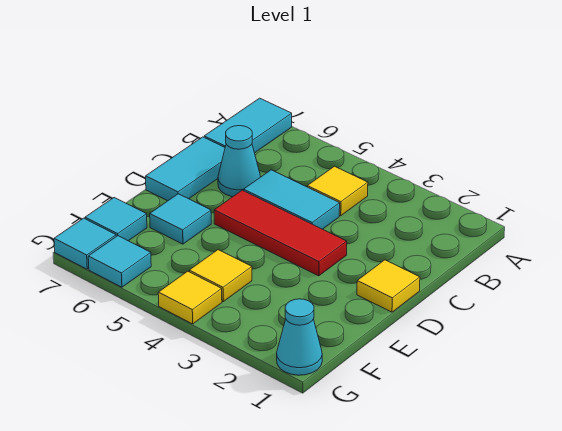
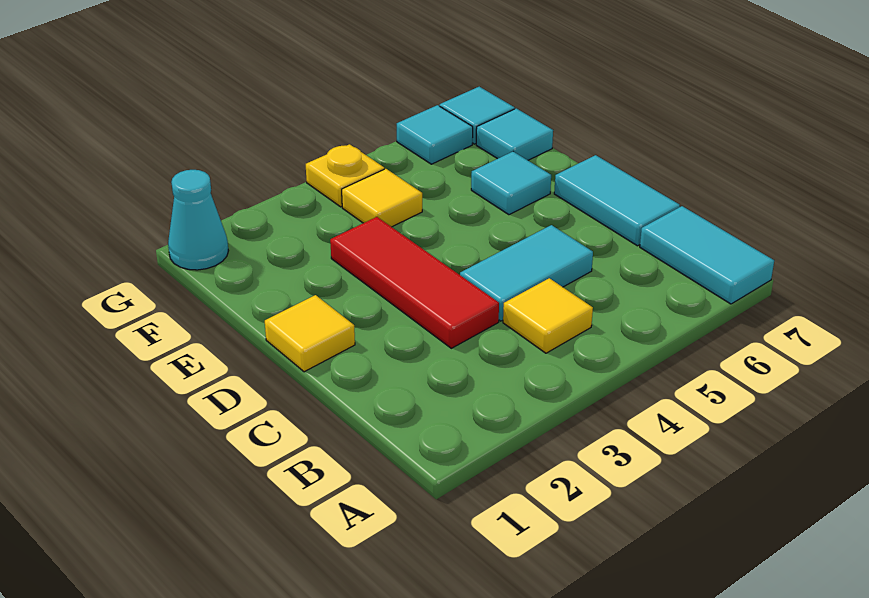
cyan 1x1 cone [218,126,260,197] -> none
red 1x3 tile [214,190,347,276] -> red 1x3 tile turned to [330,217,499,348]
yellow 1x1 tile [158,271,222,324] -> yellow 1x1 plate [306,144,384,207]

